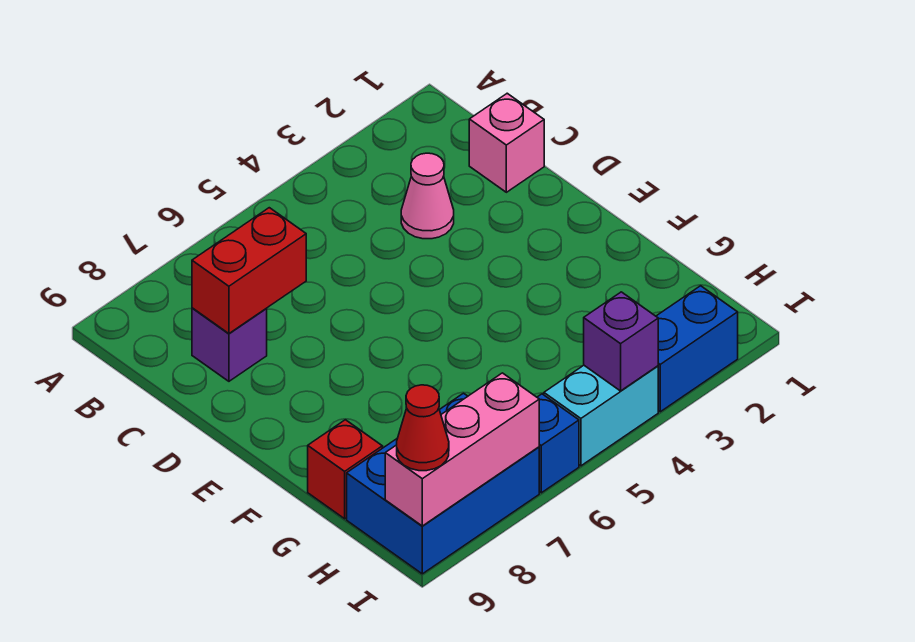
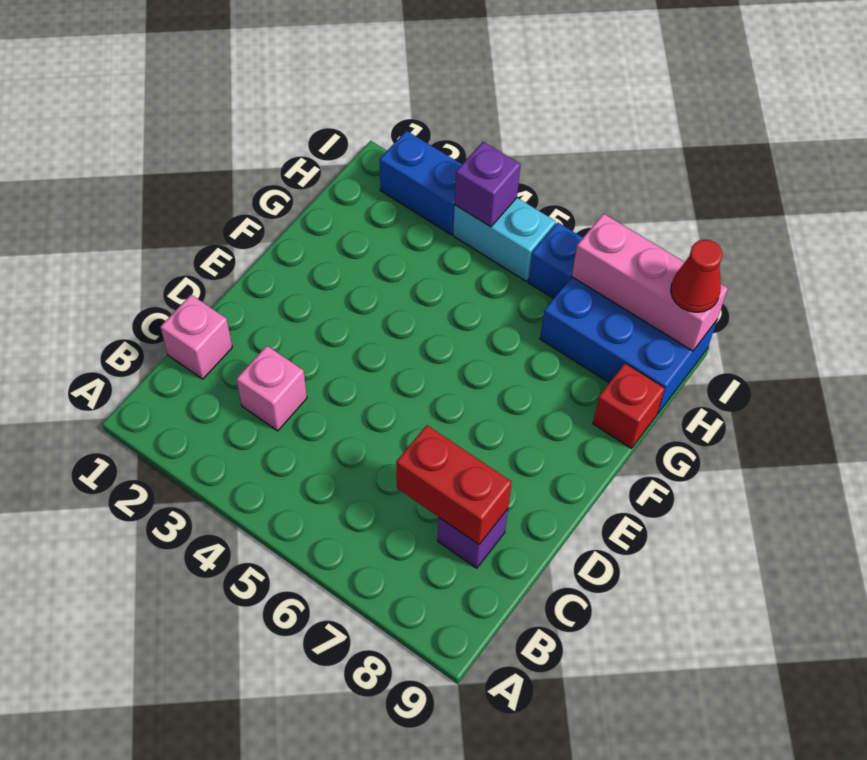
pink 1x1 cone [401,153,454,239] -> pink 1x1 brick [236,346,307,431]

